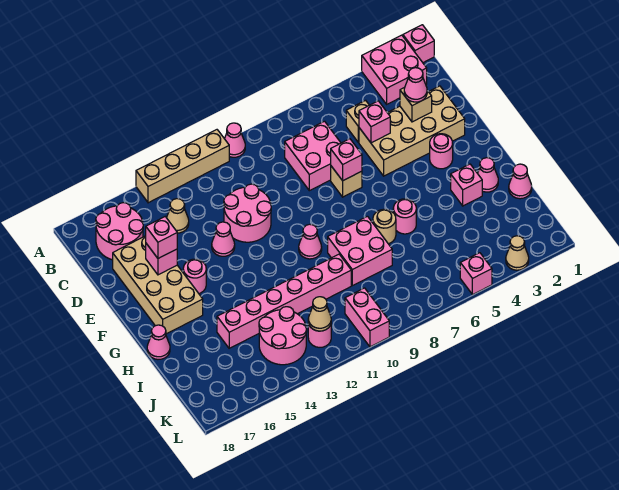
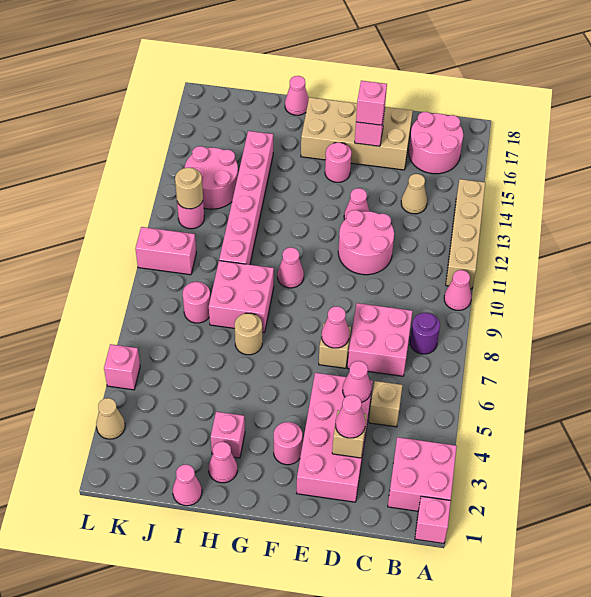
none -> purple 1x1 round brick [410,313,440,354]
tan 2x4 brick [359,86,465,176] -> pink 2x4 brick [297,373,373,502]
pink 1x1 brick [359,101,390,143] -> pink 1x1 cone [343,361,371,402]
pink 1x1 brick [331,139,362,181] -> pink 1x1 cone [322,306,349,348]
pink 1x1 round brick [393,199,416,234] -> pink 1x1 round brick moved to [183,282,210,323]
tan 1x1 cone [308,297,331,331] -> tan 1x1 round brick [175,168,203,209]

